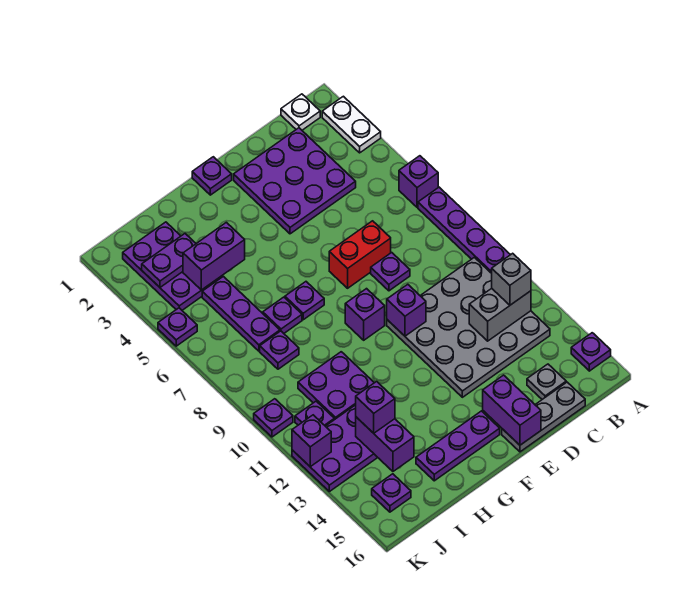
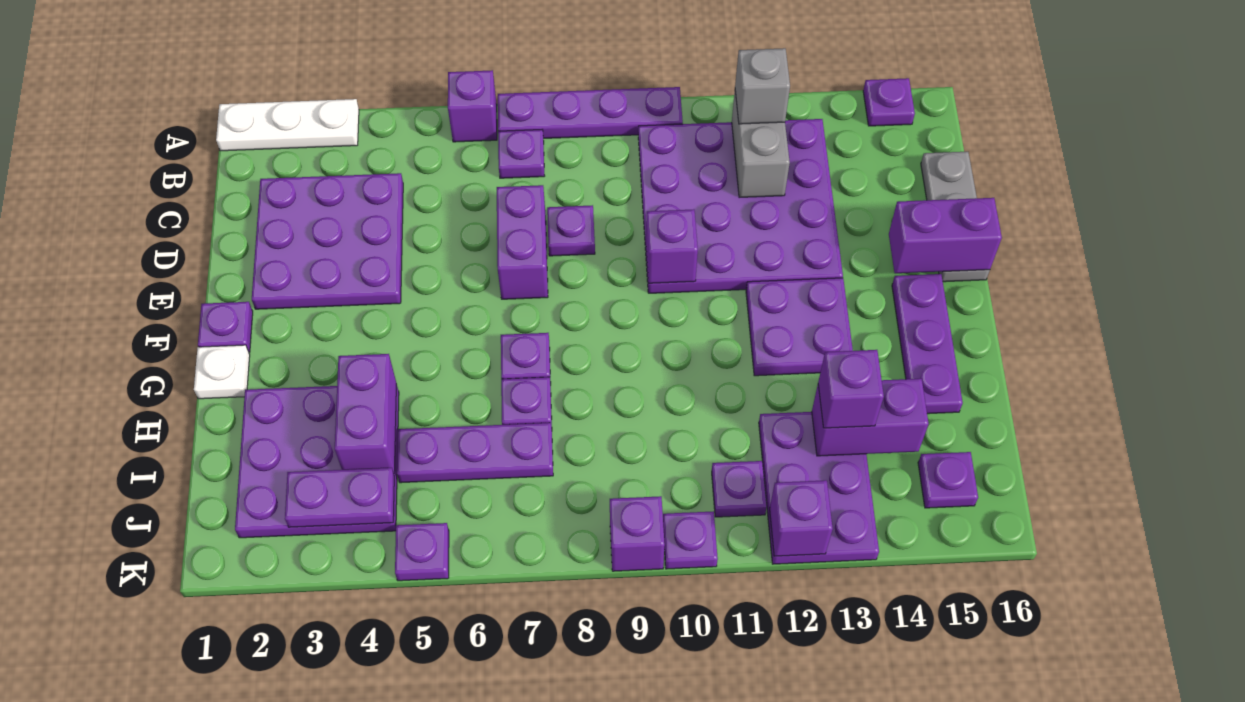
white 1x2 plate [322,96,381,153] -> white 1x3 plate [216,99,359,151]
white 1x1 plate [281,94,320,130] -> white 1x1 plate moved to [194,345,250,399]
grey 4x4 plate [387,257,550,397] -> purple 4x4 plate [638,119,843,293]
grey 1x1 plate [527,364,566,399] -> none
red 1x2 brick [329,221,391,288] -> purple 1x2 brick [497,185,548,299]
purple 1x1 brick [345,289,385,340] -> purple 1x1 brick moved to [610,496,665,571]
purple 2x2 plate [298,352,374,420] -> purple 2x2 plate moved to [746,278,853,376]
purple 2x3 plate [123,222,222,310] -> purple 3x3 plate [235,384,399,538]
purple 1x2 plate [142,234,196,287] -> purple 1x2 plate turned to [285,468,394,527]
purple 1x1 plate [260,331,299,369] -> purple 1x1 plate moved to [498,130,544,178]

